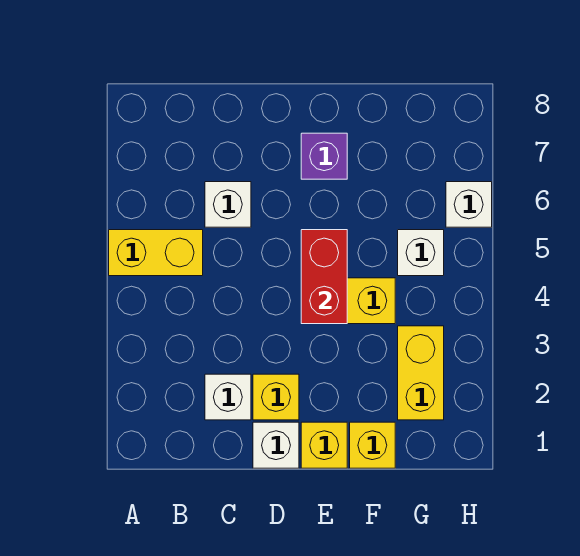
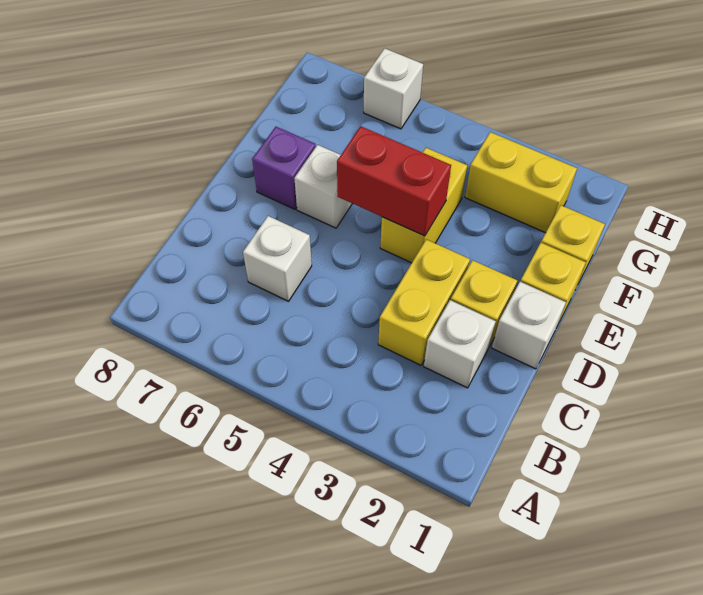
yellow 1x2 brick [109,230,203,276] -> yellow 1x2 brick moved to [378,239,470,365]
white 1x1 brick [398,230,444,276] -> white 1x1 brick moved to [294,145,352,228]

